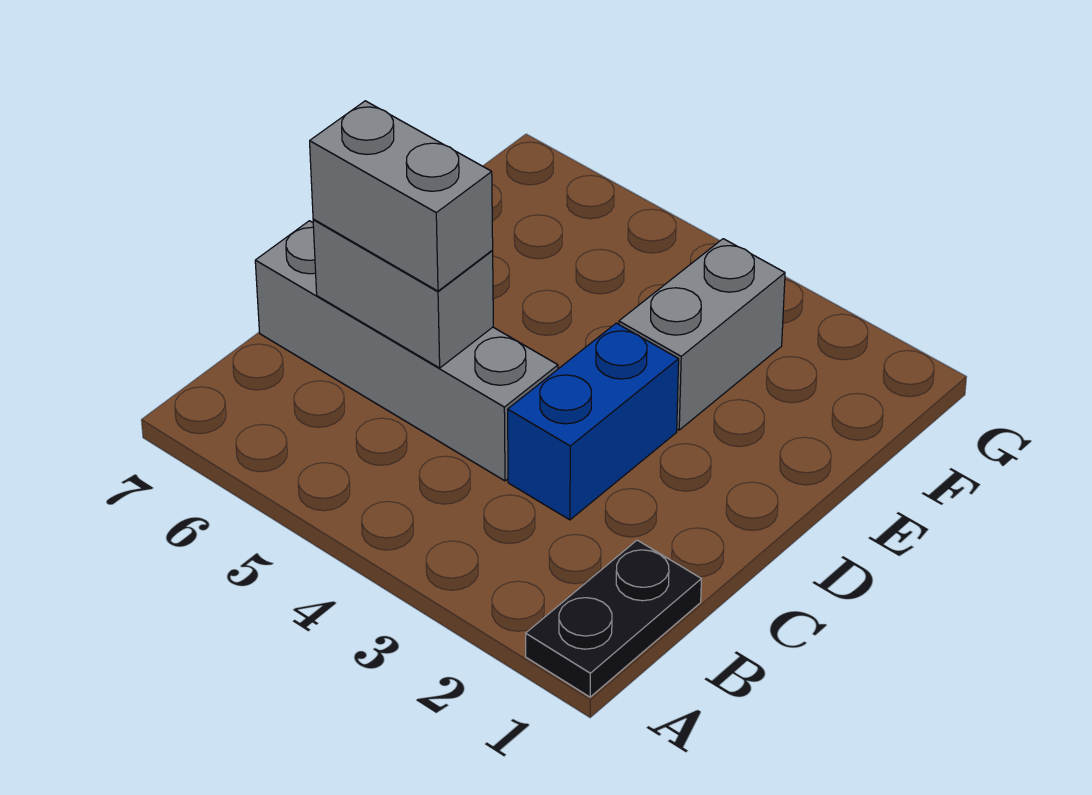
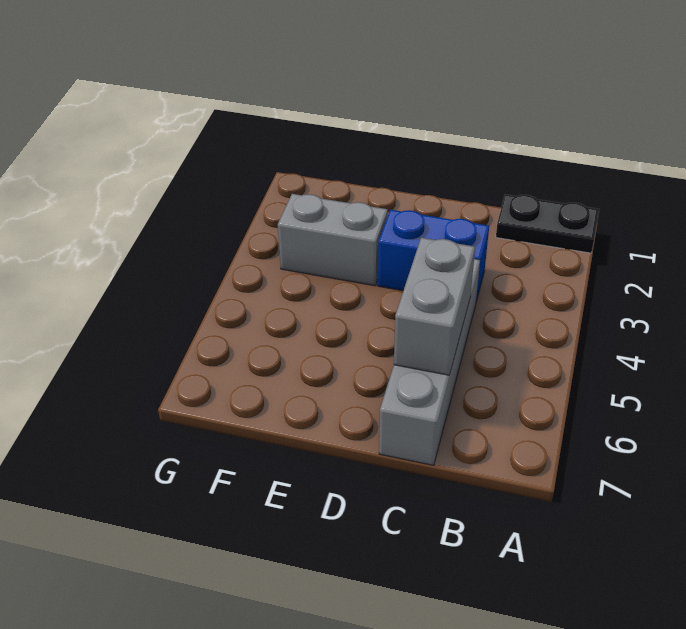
grey 1x2 brick [310,101,493,291] -> none

